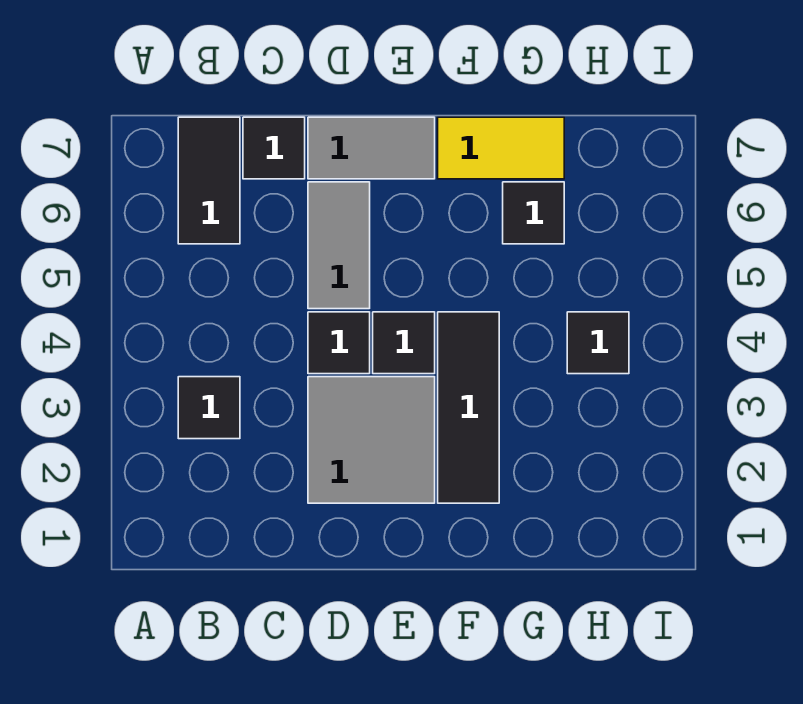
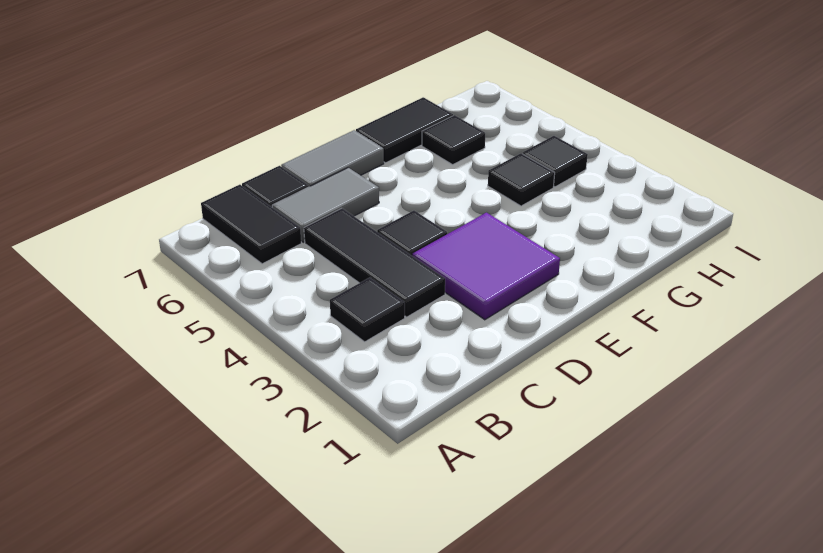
grey 2x2 tile [308,377,435,503] -> purple 2x2 tile [412,213,560,320]
grey 1x2 tile [308,182,370,309] -> grey 1x2 tile turned to [272,168,379,242]
black 1x1 tile [373,312,435,374] -> black 1x1 tile moved to [488,153,555,206]
black 1x3 tile [438,312,499,503] -> black 1x3 tile moved to [304,208,445,317]
yellow 1x2 tile [438,117,564,179] -> black 1x2 tile [356,97,453,163]

